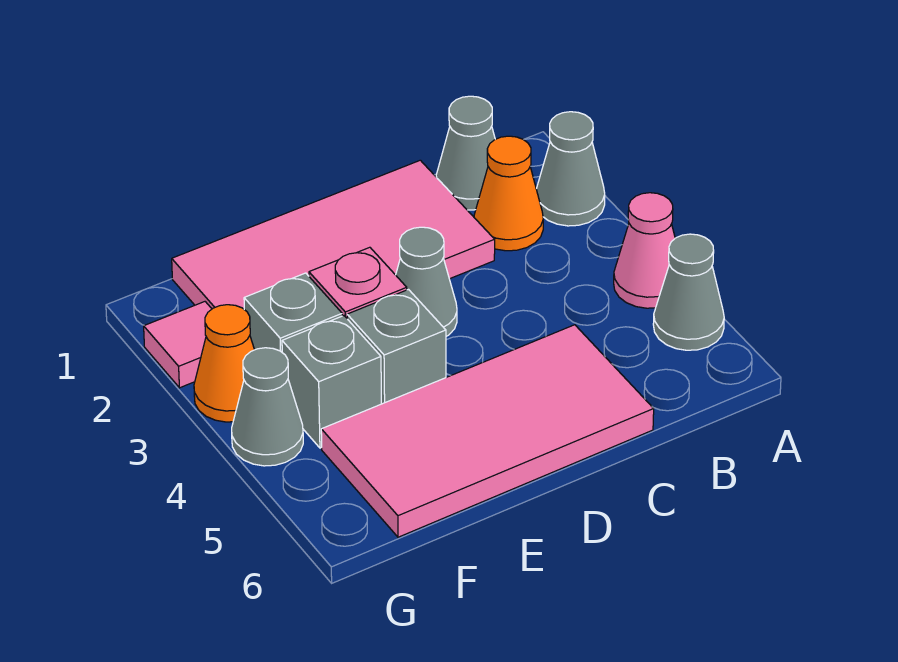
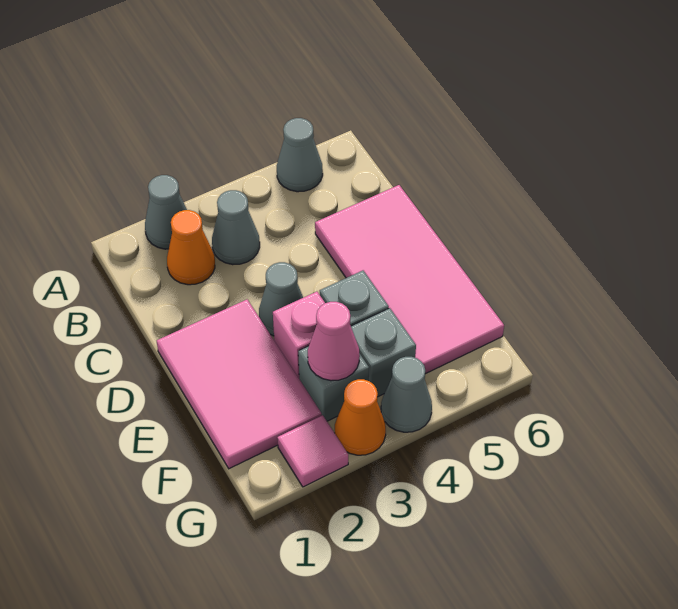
pink 1x1 cone [614,193,675,308] -> pink 1x1 cone moved to [308,302,360,381]
grey 1x1 cone [436,96,495,210] -> grey 1x1 cone moved to [212,190,260,265]
pink 2x4 tile [172,160,495,309] -> pink 2x3 tile [157,299,322,469]

